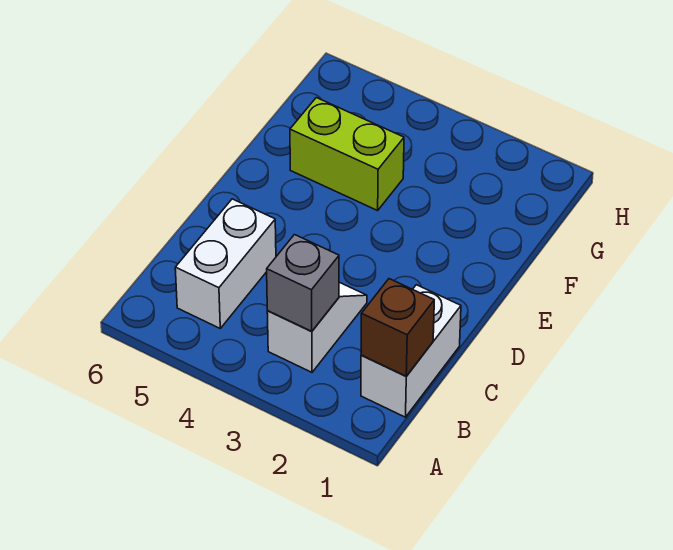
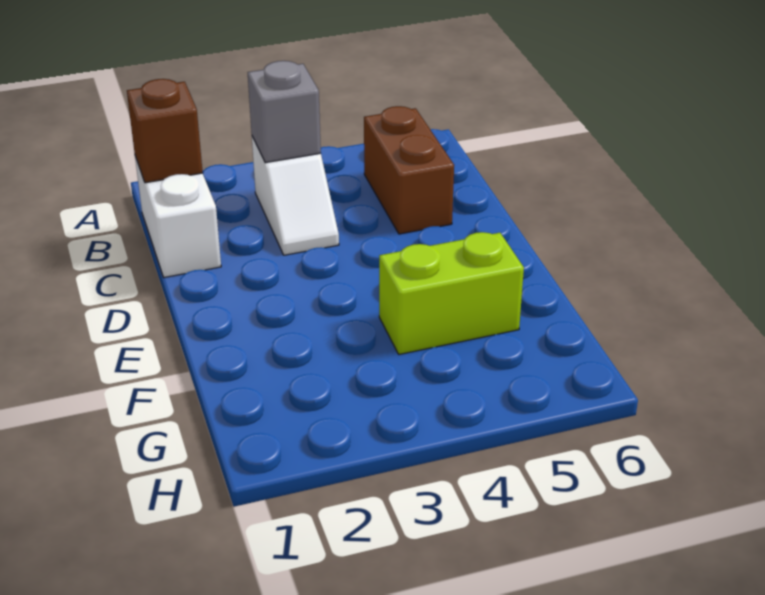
white 1x2 brick [175,199,276,328] -> brown 1x2 brick [364,106,454,234]

